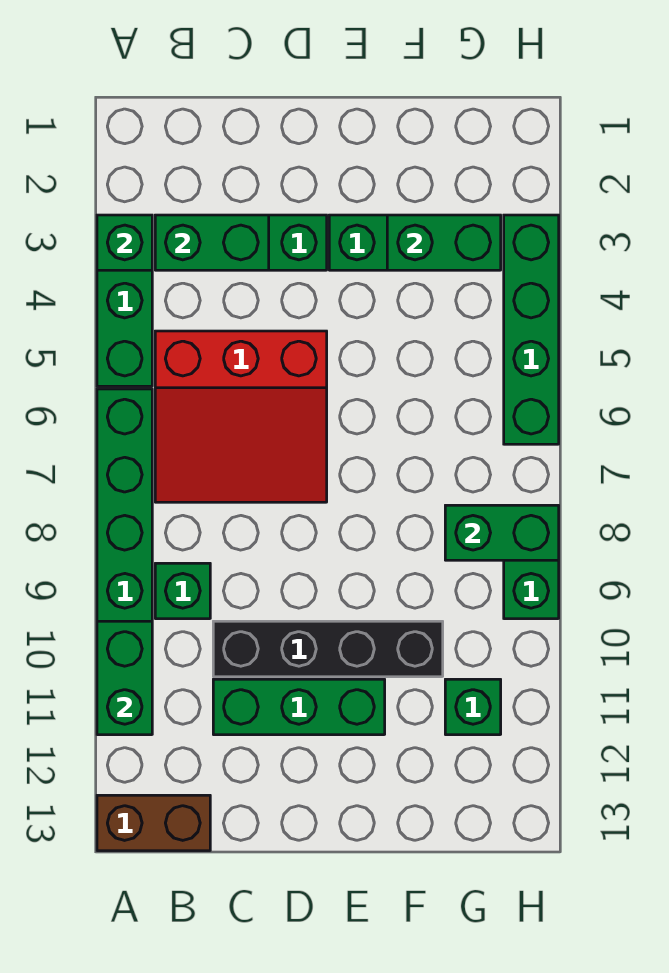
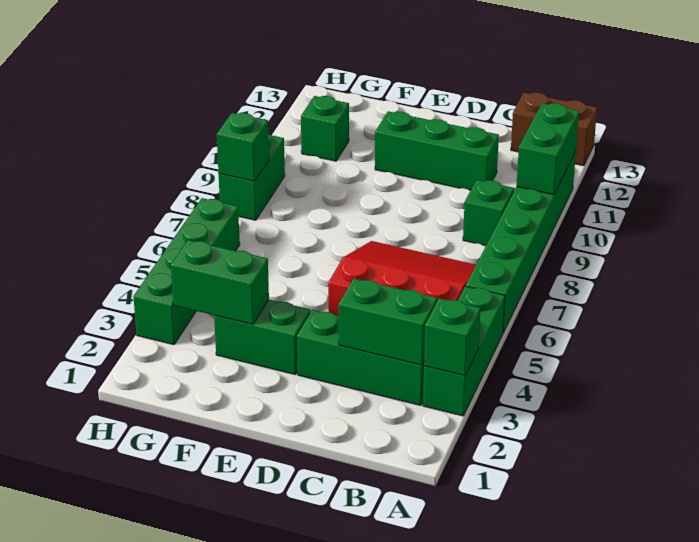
black 1x4 brick [213,621,443,677] -> none
green 1x2 brick [445,505,559,560] -> green 1x1 brick [217,113,269,181]

